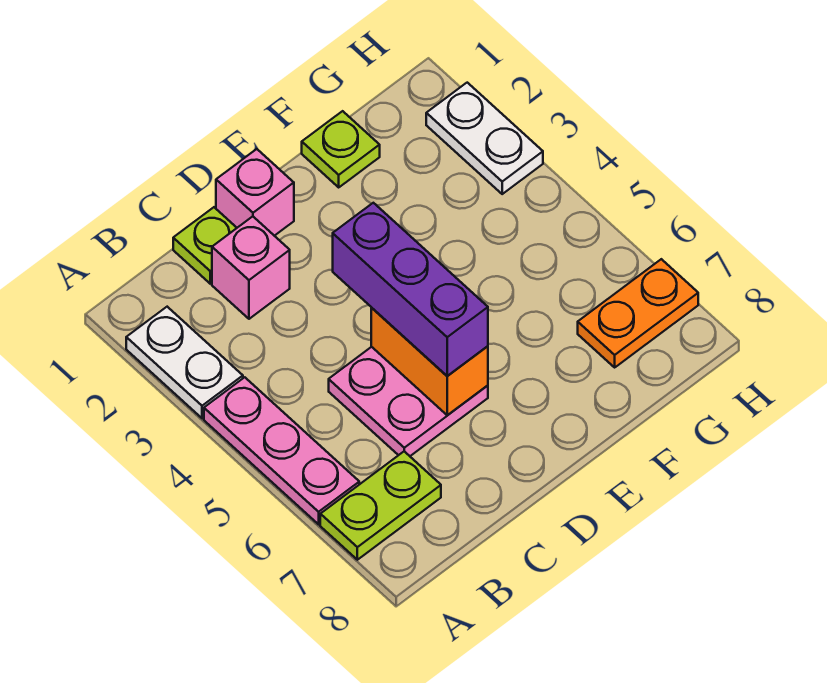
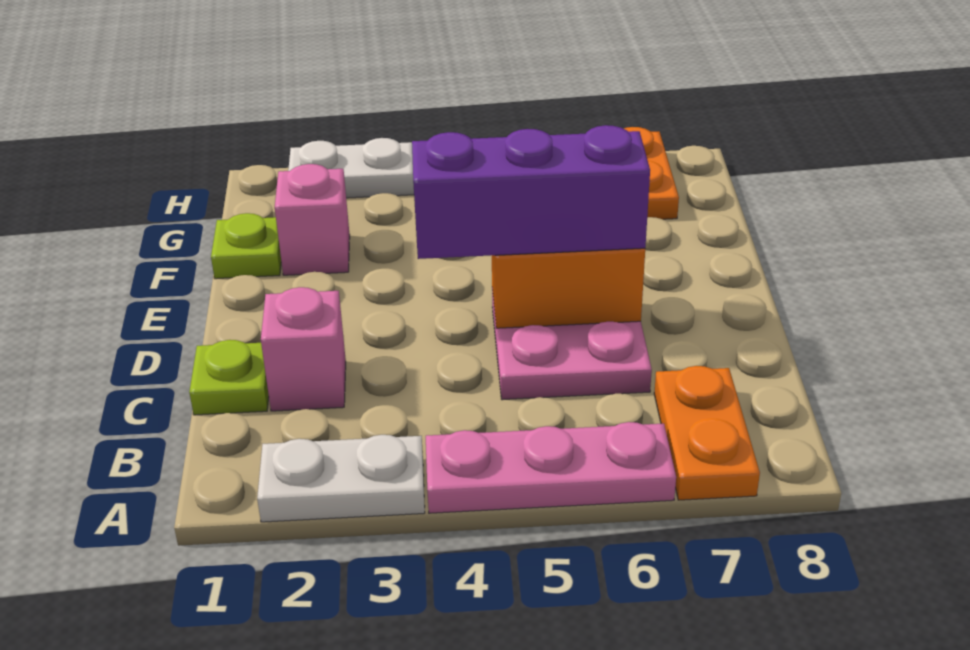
lime 1x2 plate [320,451,441,560] -> orange 1x2 plate [654,366,760,500]
pink 1x1 brick [216,149,294,236] -> pink 1x1 brick moved to [275,164,350,275]

